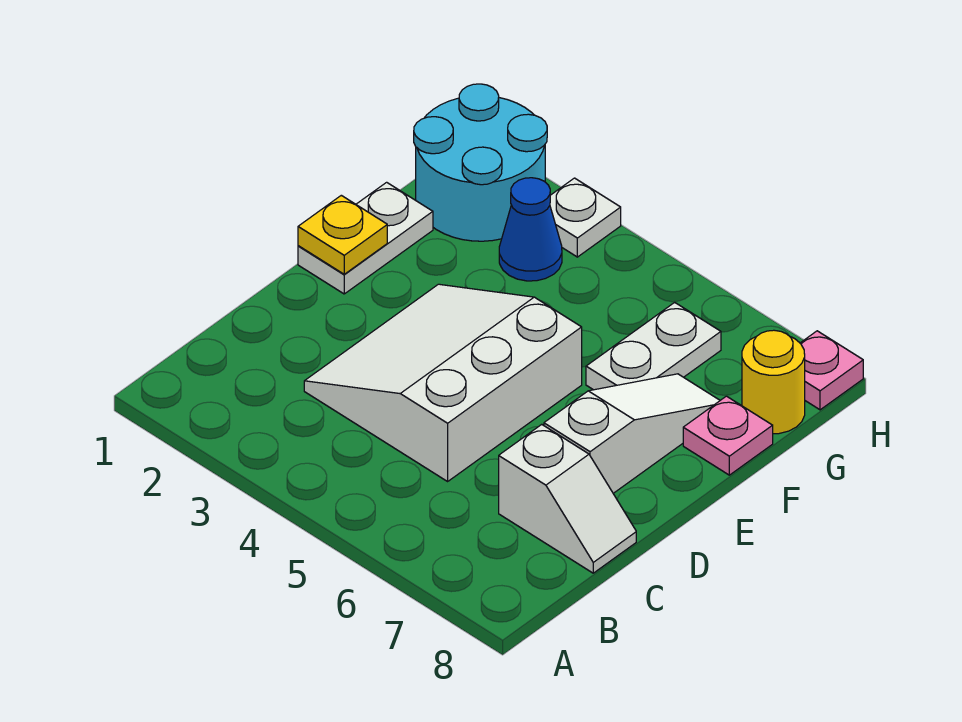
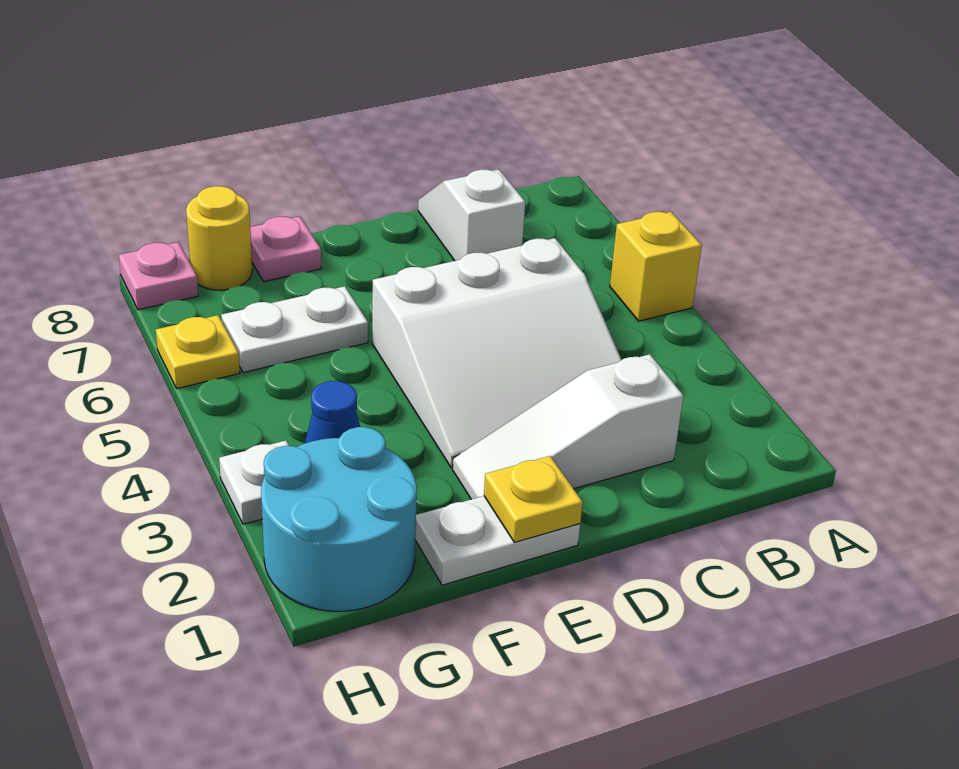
none -> yellow 1x1 brick [610,212,702,321]
white 1x3 slope [544,374,720,493] -> white 1x3 slope moved to [453,354,683,499]
none -> yellow 1x1 plate [156,315,240,388]

